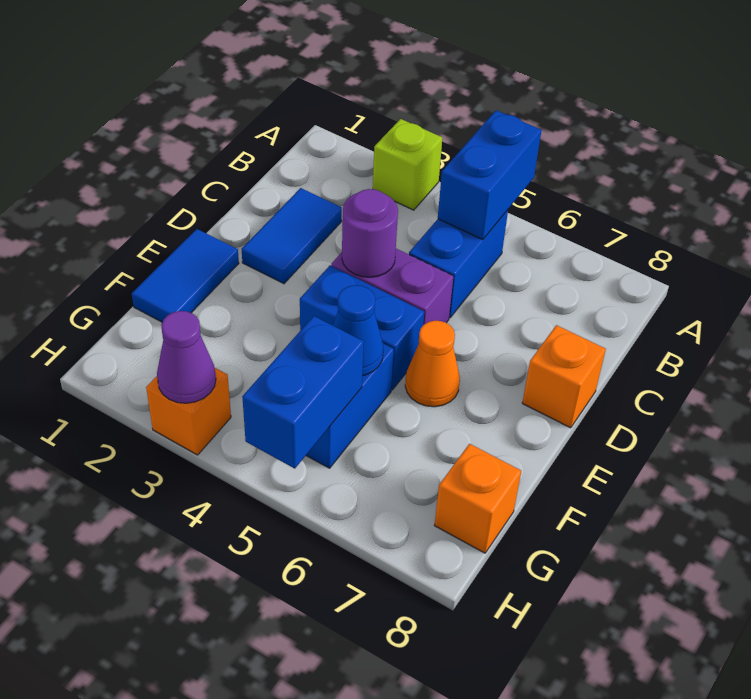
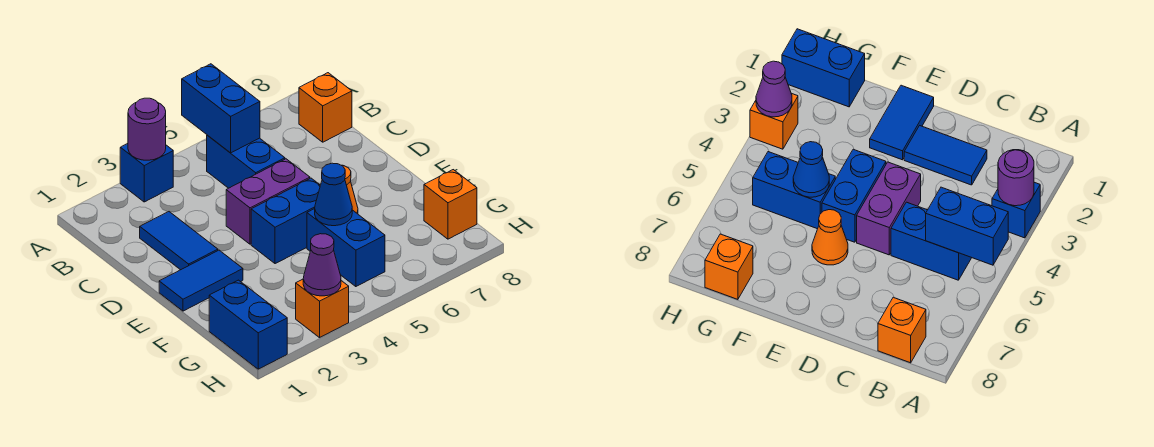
lime 1x1 brick [373,119,442,210] -> blue 1x1 brick [120,144,173,202]
purple 1x1 round brick [342,189,398,277] -> purple 1x1 round brick moved to [128,98,166,160]
orange 1x1 brick [522,325,606,428] -> orange 1x1 brick moved to [299,73,352,142]
blue 1x2 tile [132,229,239,322] -> blue 1x2 tile turned to [159,250,243,311]
blue 1x2 brick [242,316,364,469] -> blue 1x2 brick moved to [209,280,287,369]

